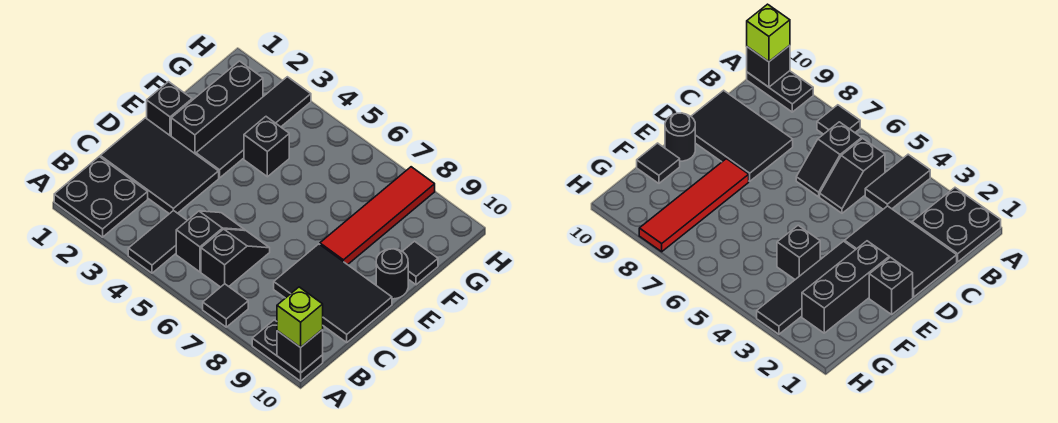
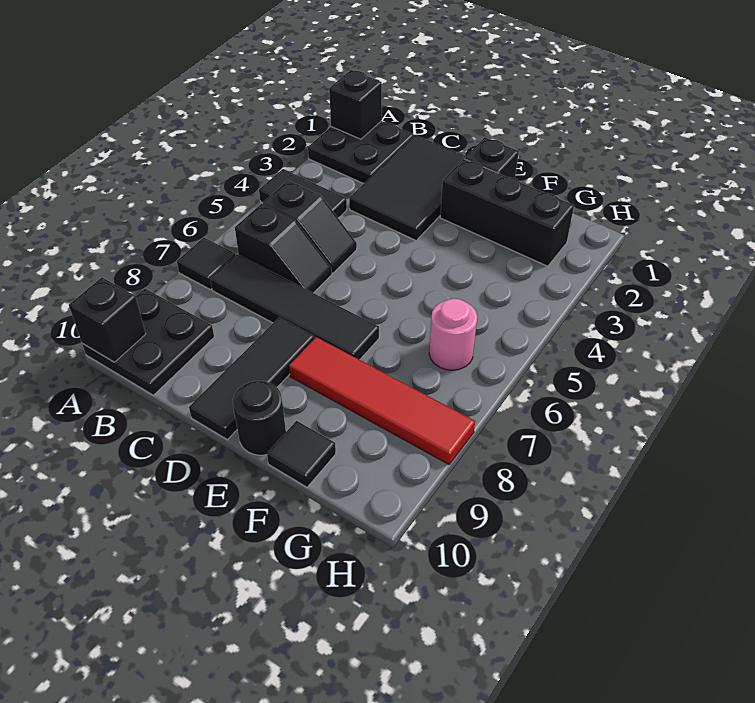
black 1x2 plate [252,320,323,381] -> black 2x2 plate [82,289,214,395]
lime 1x1 brick [277,287,323,347] -> none
black 2x3 tile [274,244,392,342] -> black 1x3 tile [189,317,314,440]
black 1x4 tile [196,77,311,178] -> black 1x4 tile moved to [210,254,379,360]
black 1x1 brick [244,117,289,177] -> black 1x1 brick moved to [329,70,382,139]
none -> pink 1x1 round brick [429,299,477,370]

